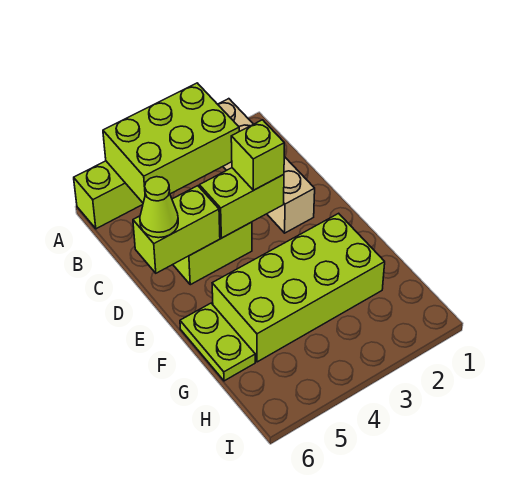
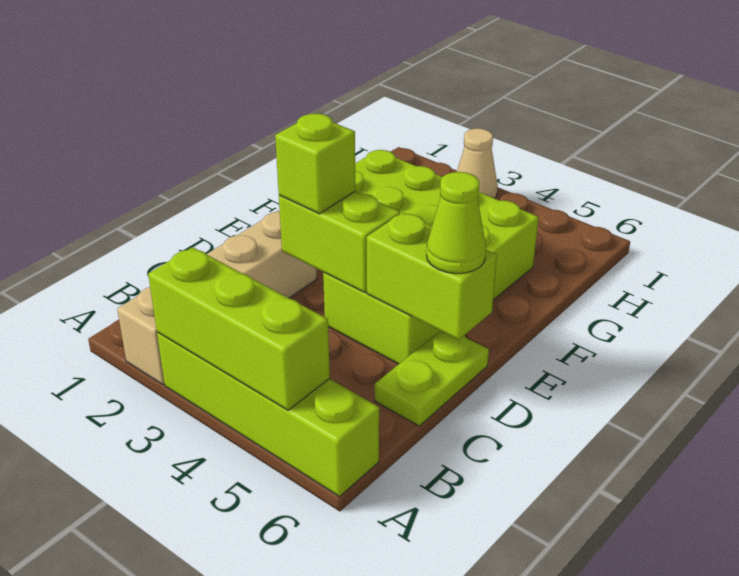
lime 2x3 brick [103,83,239,203] -> lime 1x3 brick [148,247,330,410]
lime 1x2 plate [180,303,255,381] -> lime 1x2 plate moved to [375,331,489,426]
none -> tan 1x1 cone [457,128,498,198]

